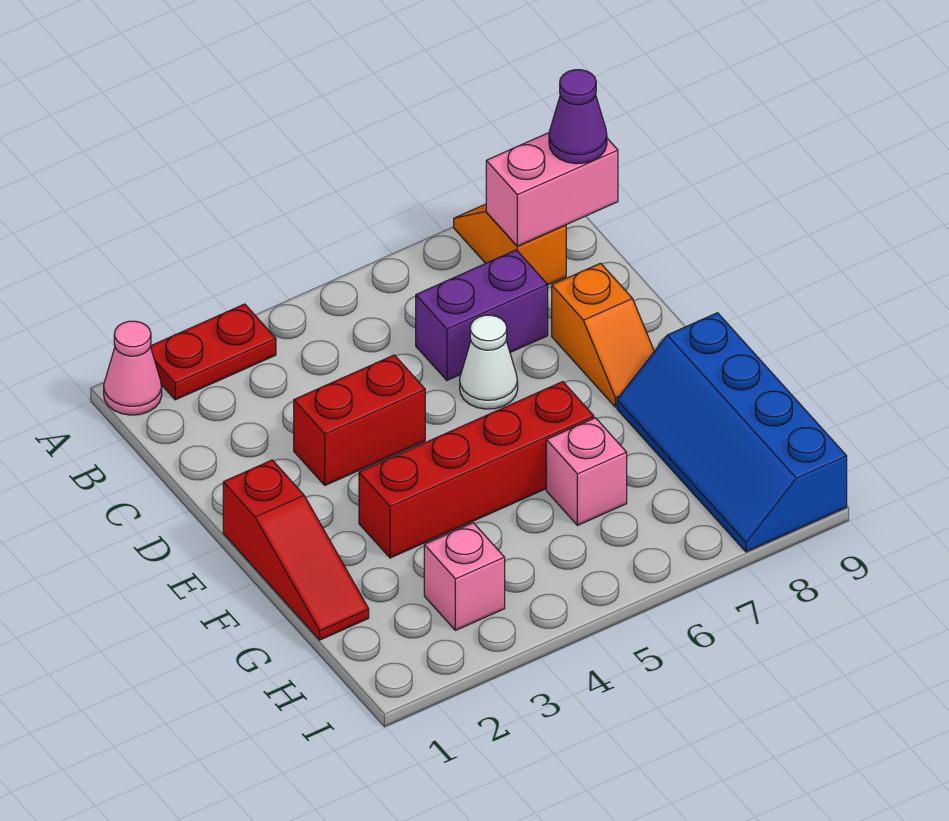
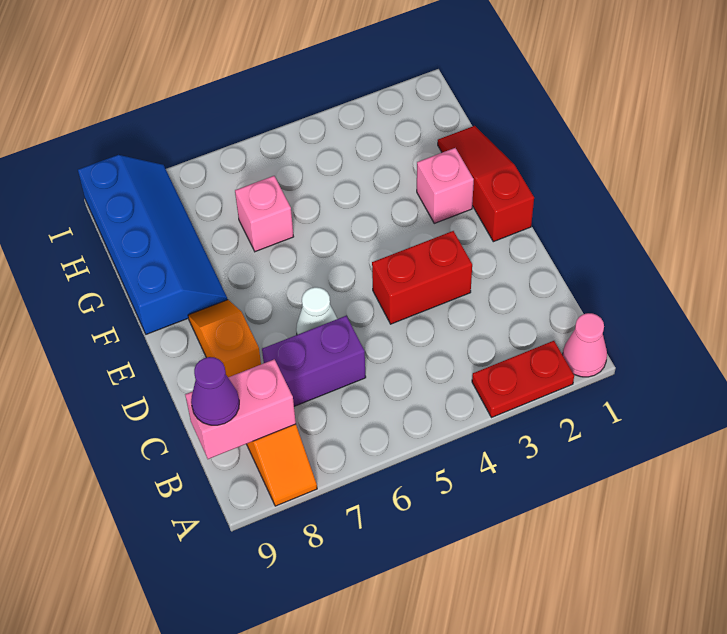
red 1x4 brick [359,382,594,558] -> none
pink 1x1 brick [424,523,505,630] -> pink 1x1 brick moved to [417,148,474,223]

